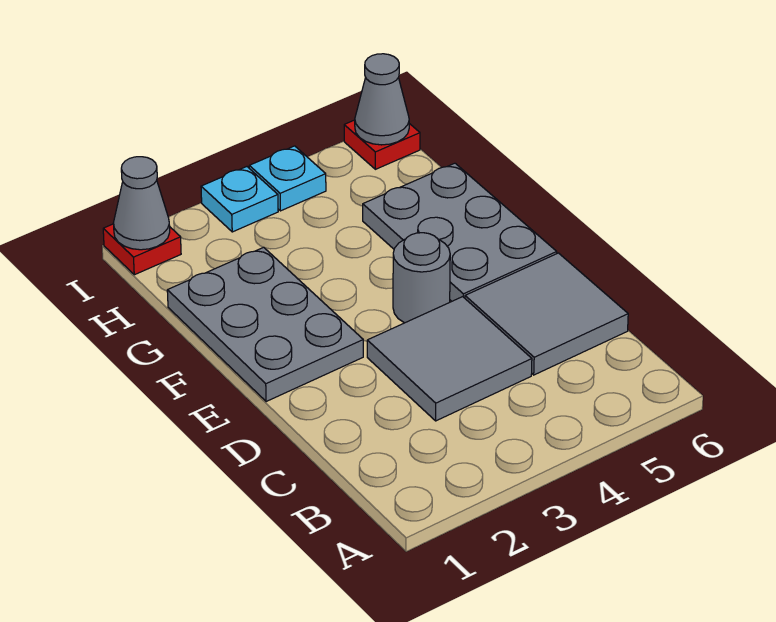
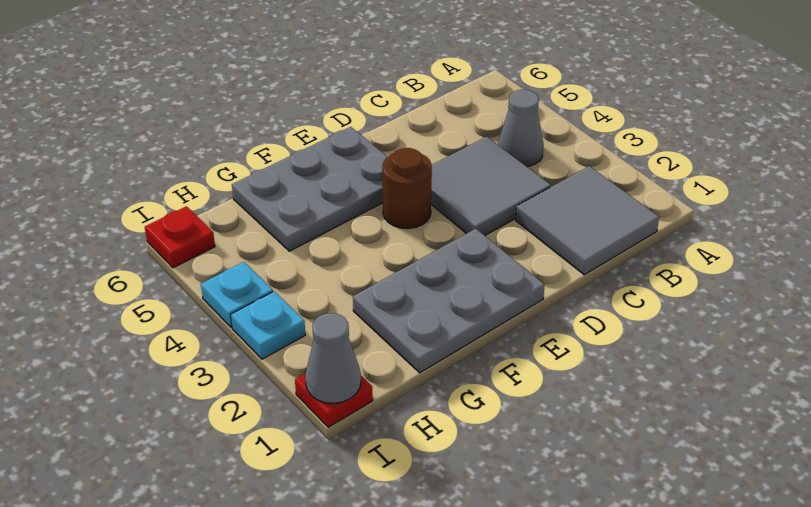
grey 2x2 tile [465,253,628,375] -> grey 2x2 tile moved to [516,166,659,275]
grey 1x1 round brick [393,233,450,323] -> brown 1x1 round brick [382,148,432,229]
grey 1x1 cone [355,54,409,145] -> grey 1x1 cone moved to [498,90,544,167]

